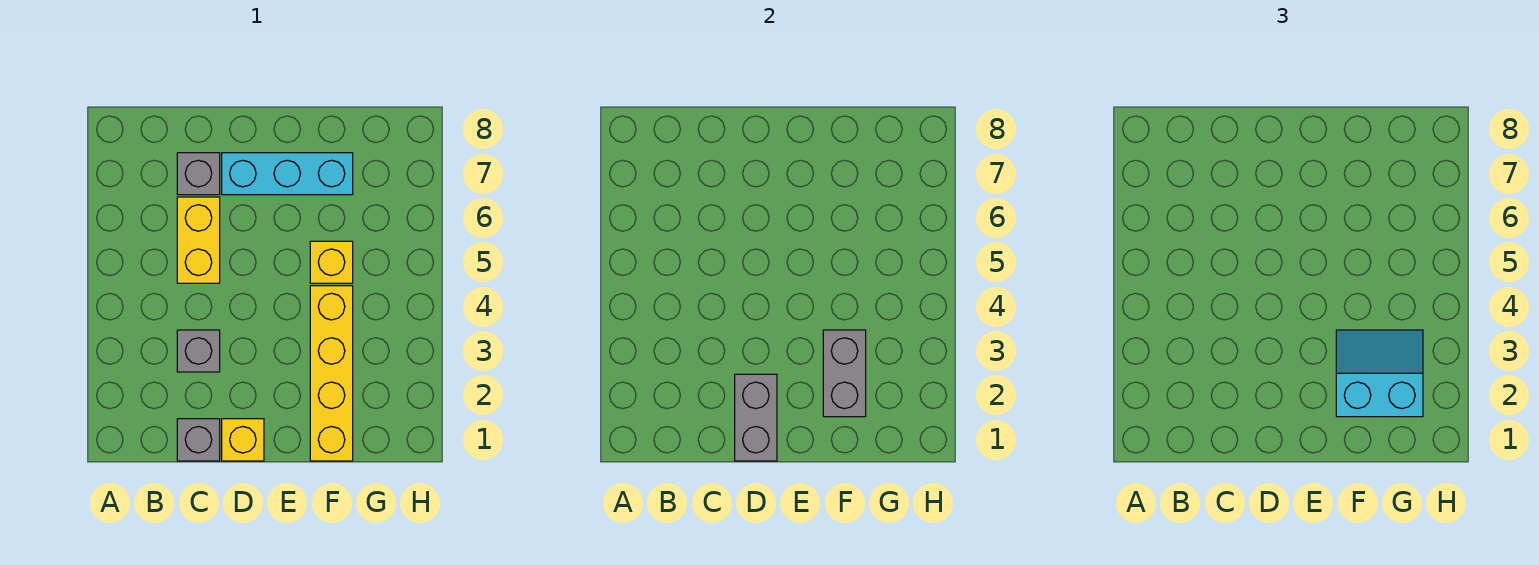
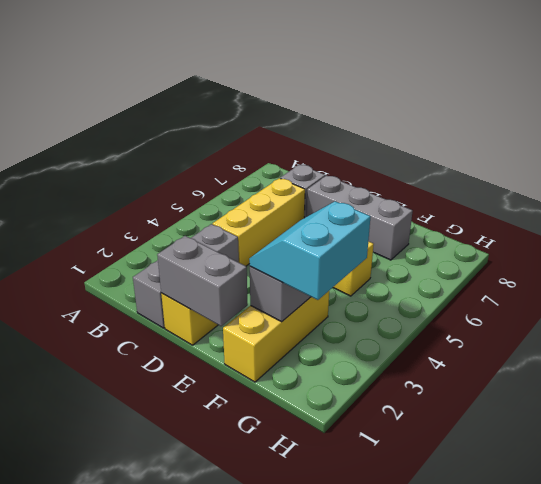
yellow 1x2 brick [177,197,220,283] -> yellow 1x3 brick [213,178,305,266]
grey 1x2 brick [735,374,777,461] -> grey 1x2 brick turned to [157,236,248,326]
cyan 1x3 brick [222,153,353,195] -> grey 1x3 brick [307,175,413,260]
yellow 1x4 brick [310,286,353,461] -> yellow 1x3 brick [223,291,329,382]
cyan 2x2 slope [1336,330,1423,417] -> cyan 2x2 slope turned to [249,201,371,300]

